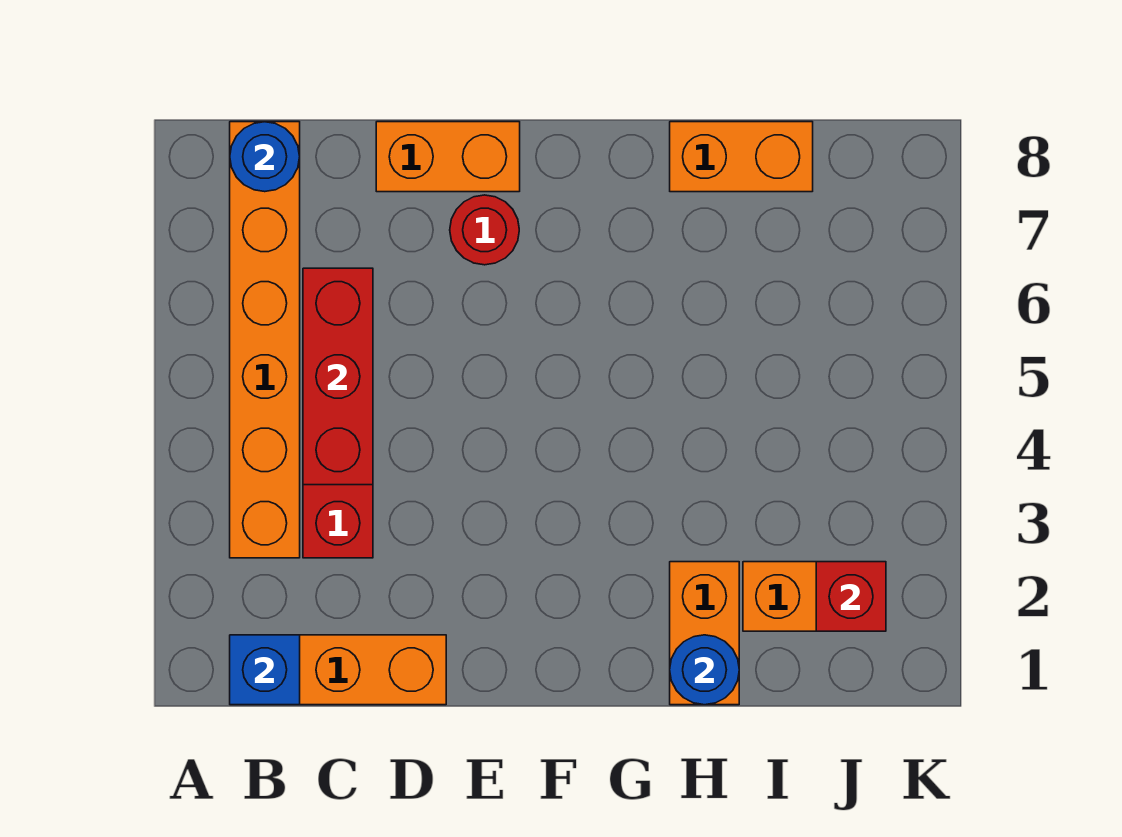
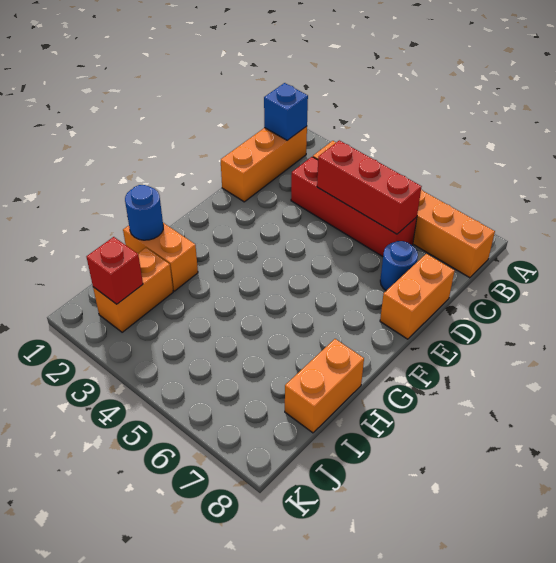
blue 1x1 round brick [230,122,300,192] -> blue 1x1 round brick moved to [380,241,418,291]
red 1x1 round brick [450,195,519,265] -> none

